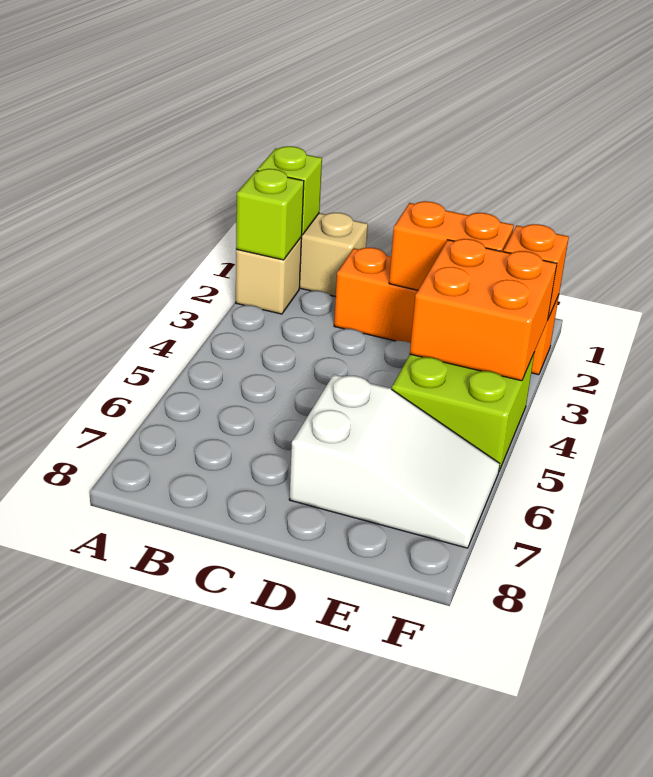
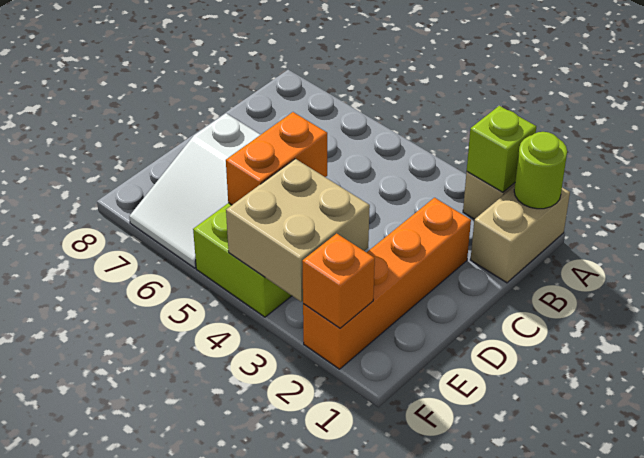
lime 1x1 brick [257,146,322,235] -> lime 1x1 round brick [514,132,567,209]
orange 1x2 brick [389,201,514,290] -> orange 1x2 brick moved to [226,112,327,205]
orange 2x2 brick [410,239,557,381] -> tan 2x2 brick [226,159,370,302]

